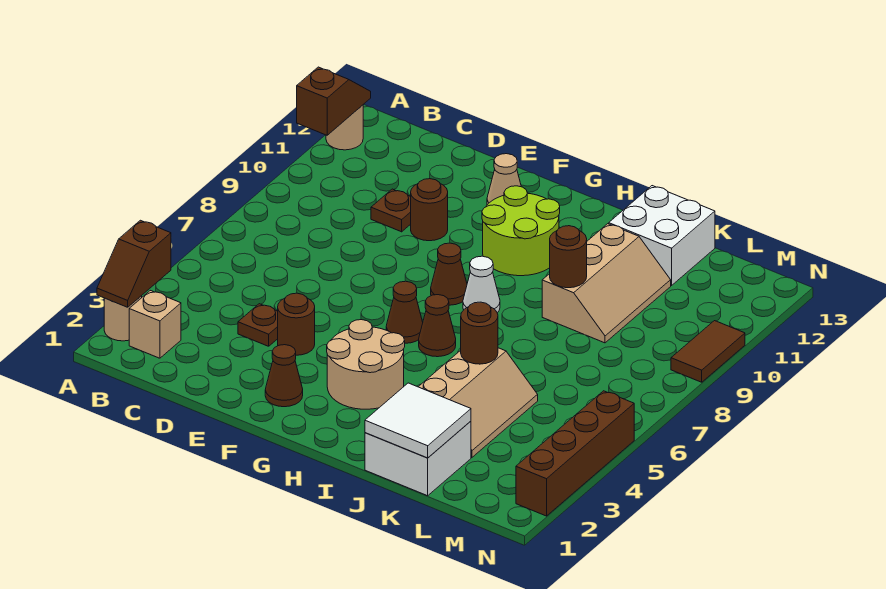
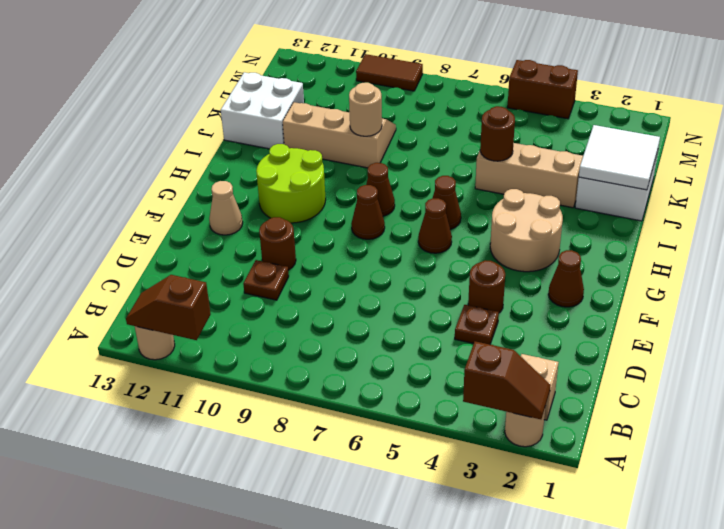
white 1x1 cone [463,256,500,313] -> brown 1x1 cone [366,163,395,216]
brown 1x1 round brick [550,226,587,288] -> tan 1x1 round brick [349,83,382,136]
brown 1x4 brick [516,391,634,516] -> brown 1x2 brick [507,60,578,119]

